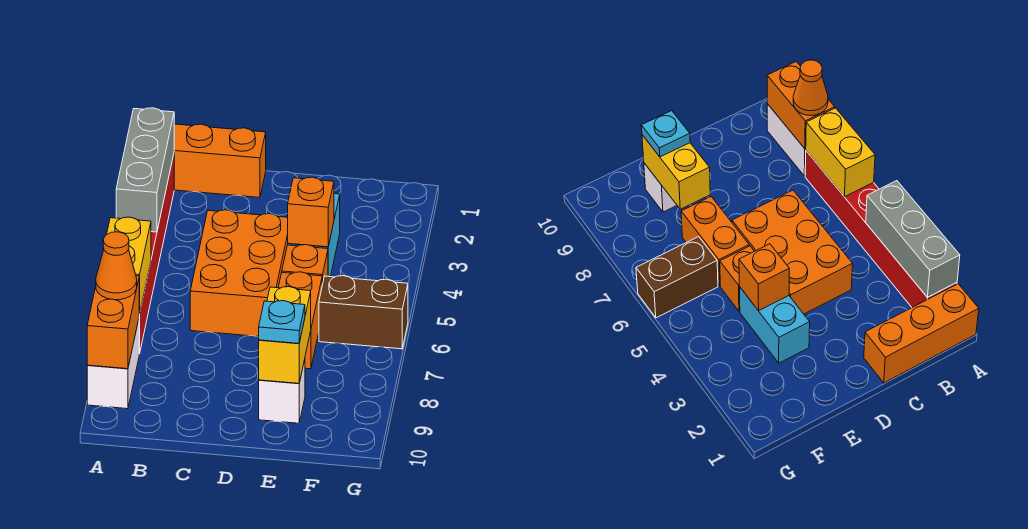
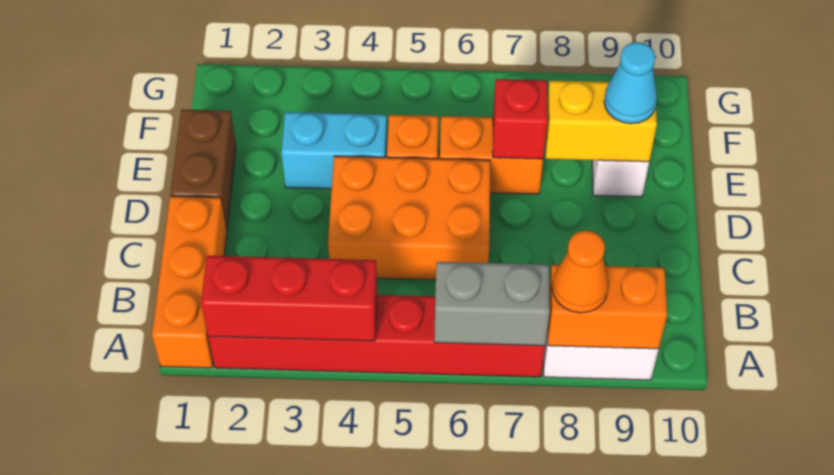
grey 1x3 brick [116,108,174,232] -> red 1x3 brick [201,256,377,341]
yellow 1x2 brick [107,217,151,314] -> grey 1x2 brick [434,262,550,346]
orange 1x1 brick [288,177,334,247] -> none
none -> red 1x1 brick [493,79,547,159]
cyan 1x1 plate [259,301,305,343] -> cyan 1x1 cone [604,42,657,124]
brown 1x2 brick [319,276,408,349] -> brown 1x2 brick moved to [170,109,236,229]

